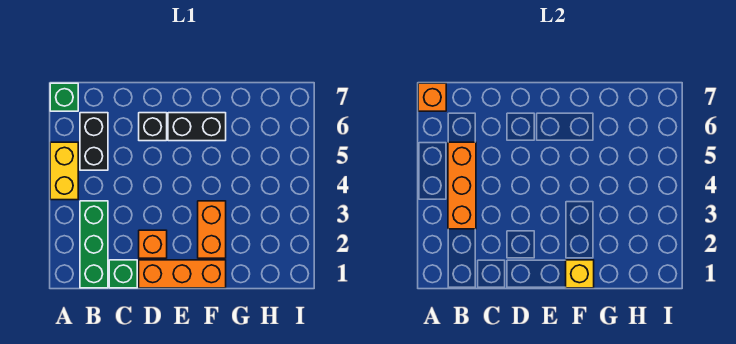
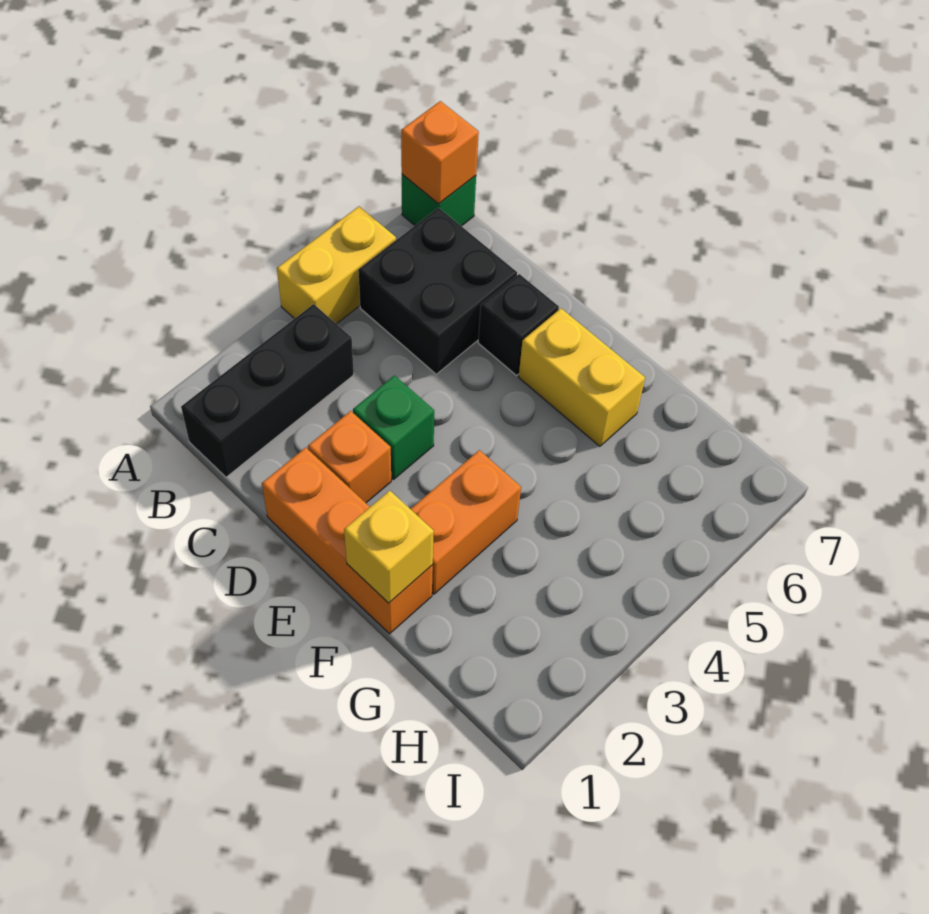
green 1x3 brick [80,201,108,288] -> black 1x3 brick [181,304,354,477]
orange 1x3 brick [448,142,476,229] -> none
black 1x2 brick [80,113,108,170] -> black 2x2 brick [358,208,517,374]
green 1x1 brick [109,260,137,288] -> green 1x1 brick moved to [353,375,434,480]
black 1x2 brick [168,113,226,141] -> yellow 1x2 brick [519,308,645,446]

